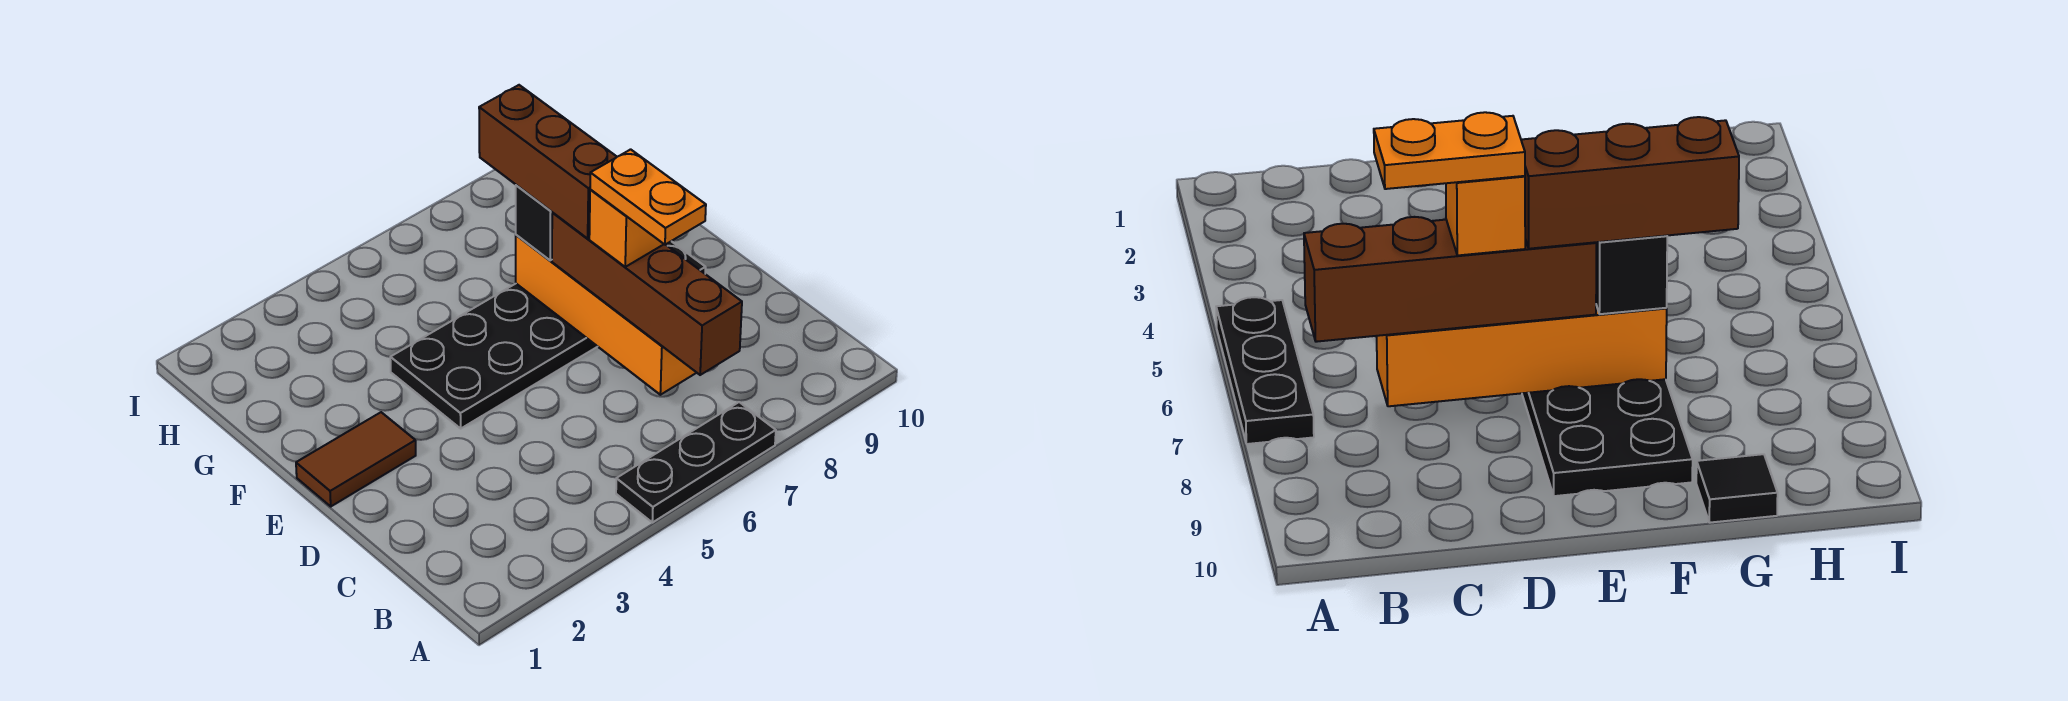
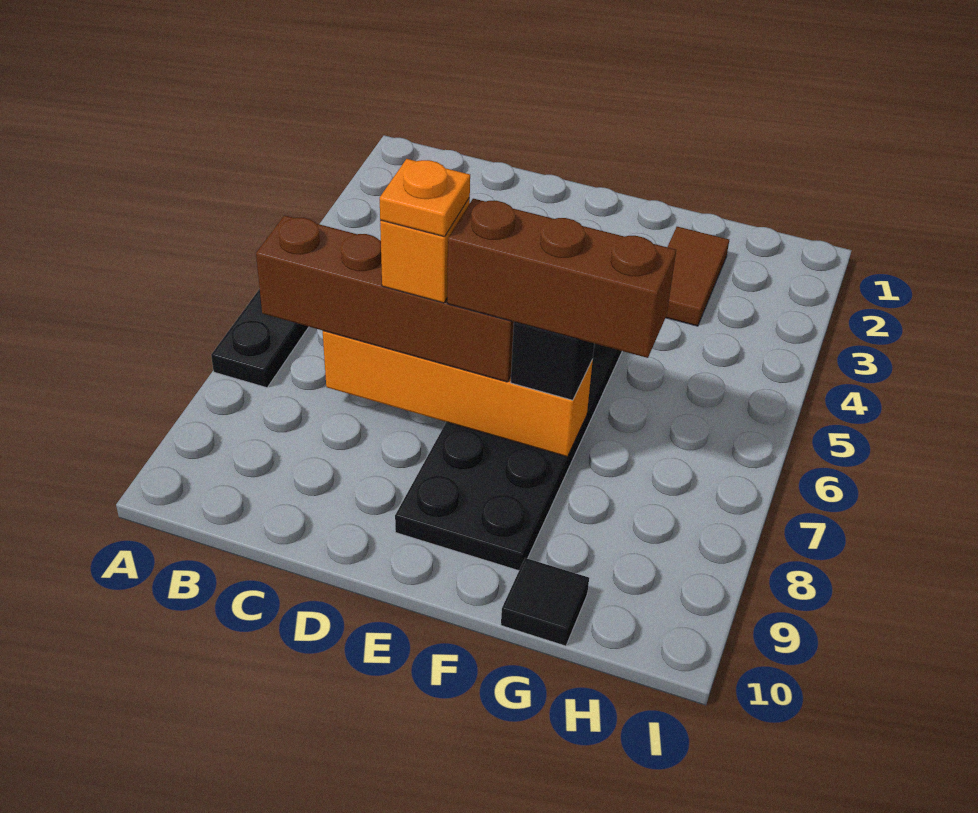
orange 1x2 plate [590,149,706,245] -> orange 1x1 plate [380,159,470,237]
brown 1x2 tile [296,412,416,506] -> brown 1x2 tile moved to [666,227,729,326]

